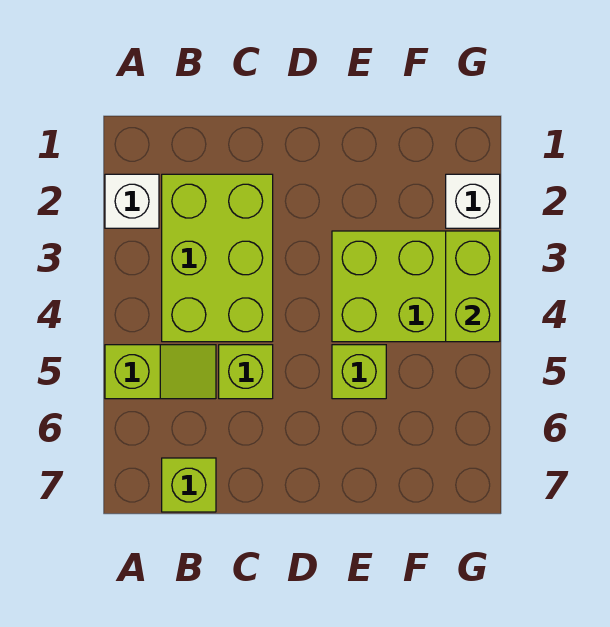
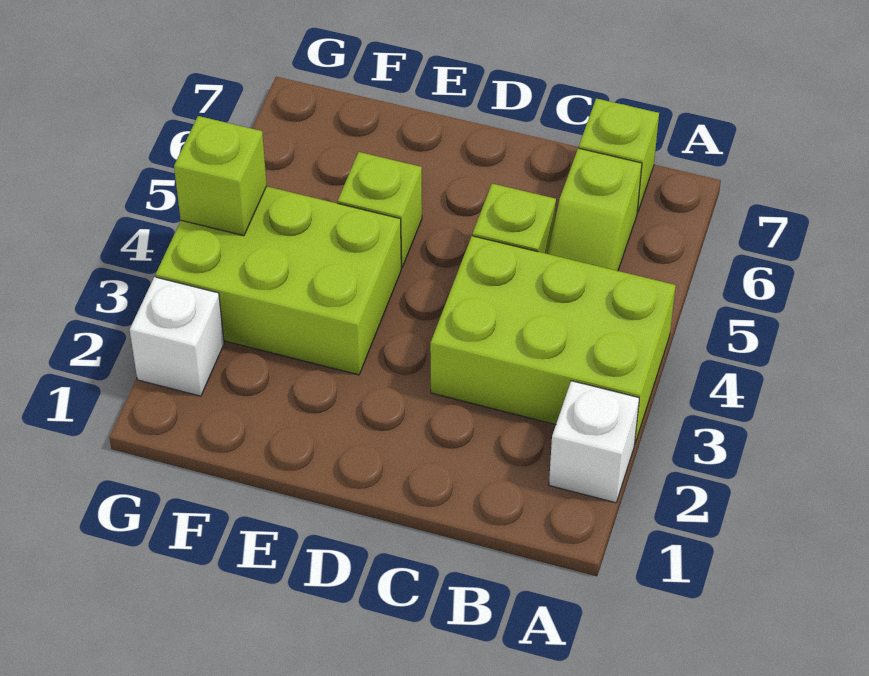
lime 1x2 slope [105,345,216,399] -> lime 1x2 slope turned to [547,148,642,271]
lime 2x3 brick [162,174,273,342] -> lime 2x3 brick turned to [430,236,676,443]
lime 1x2 brick [446,231,500,342] -> lime 1x1 brick [174,116,267,236]

